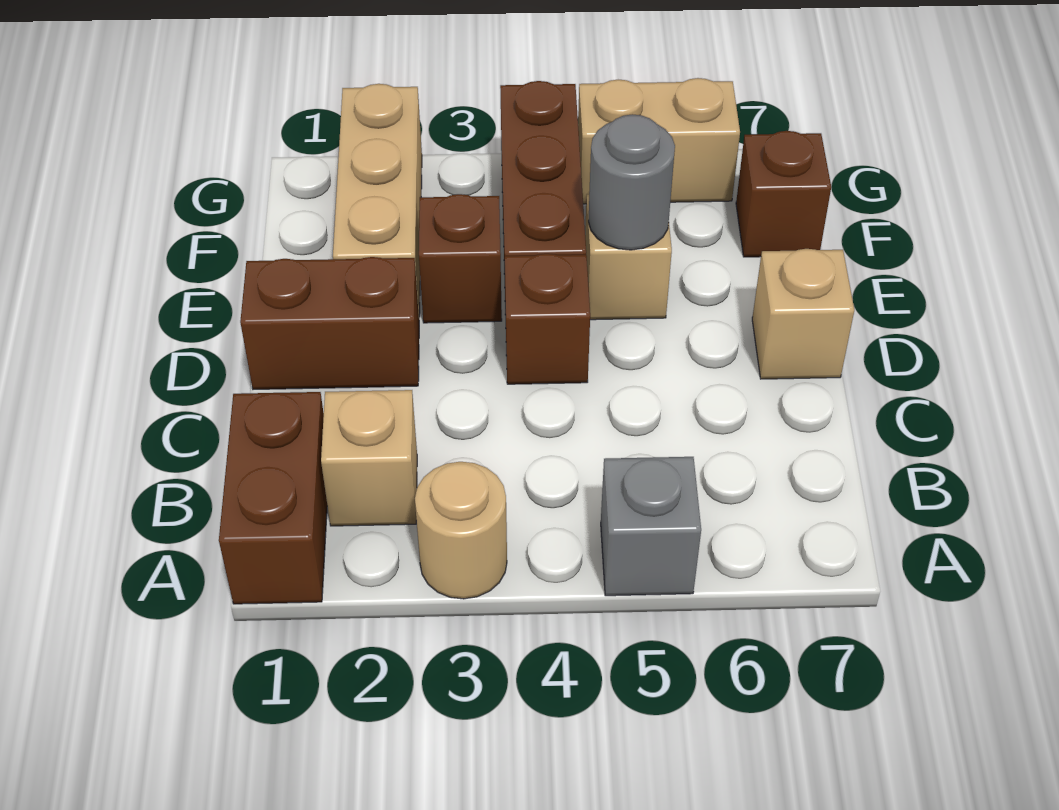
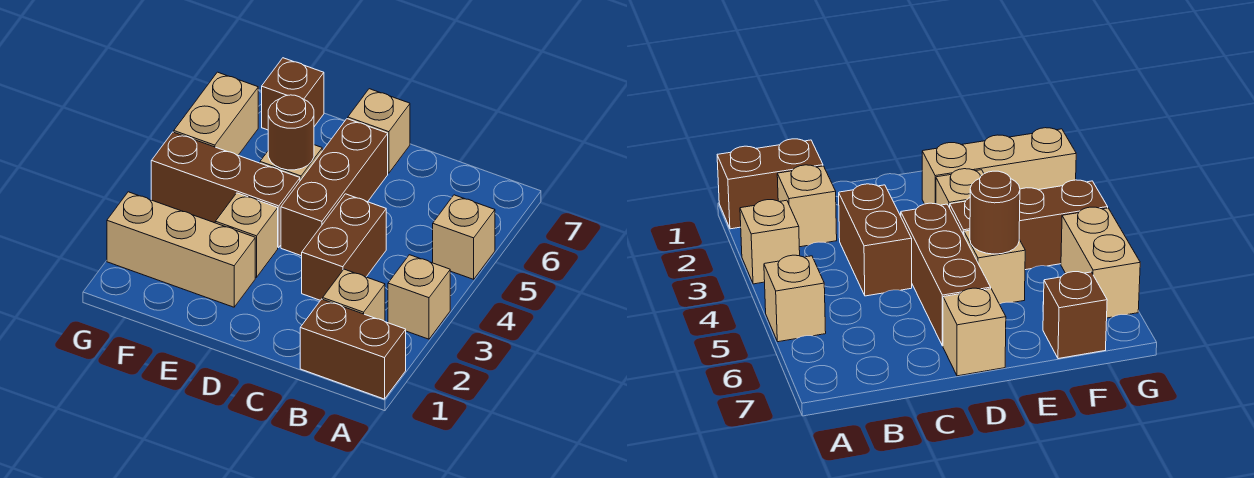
tan 1x1 round brick [415,462,507,599] -> tan 1x1 brick [388,255,450,339]
grey 1x1 brick [601,457,701,596] -> tan 1x1 brick [433,195,495,279]
brown 1x2 brick [240,257,419,389] -> brown 1x2 brick moved to [302,194,386,300]
brown 1x1 brick [505,254,590,384] -> brown 1x3 brick [281,119,388,256]
brown 1x1 brick [419,194,502,323] -> tan 1x1 brick [215,193,278,277]
grey 1x1 round brick [588,114,675,250] -> brown 1x1 round brick [268,95,314,170]

